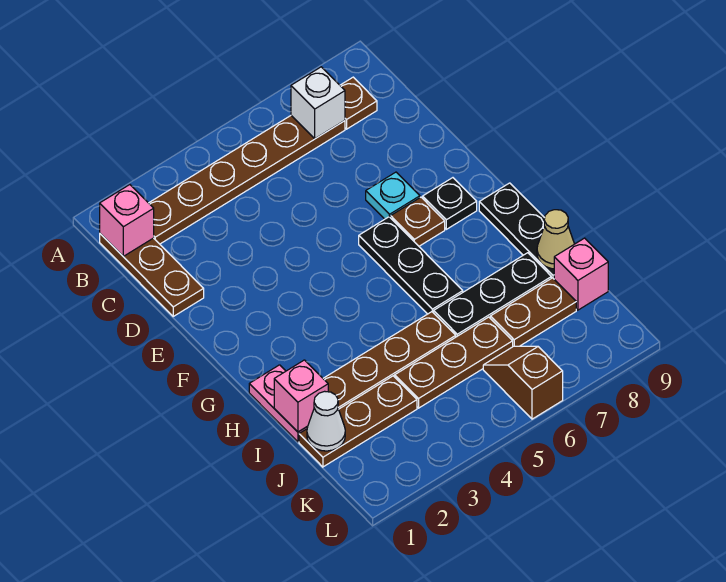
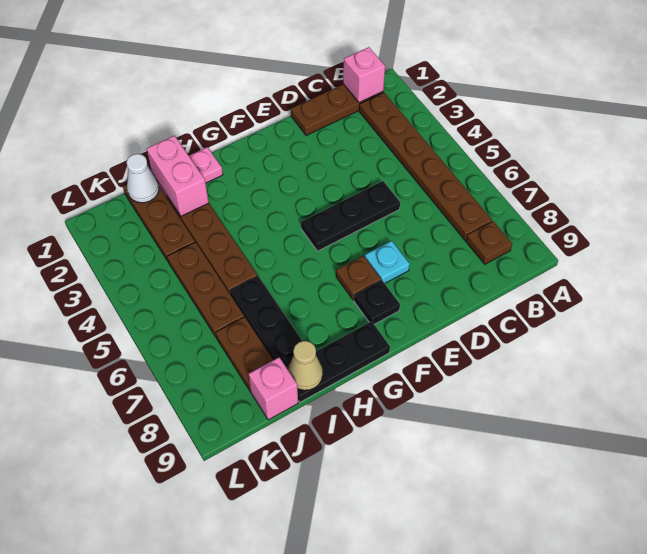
white 1x1 brick [291,67,345,139] -> none
black 1x3 plate [359,217,463,314] -> black 1x3 plate moved to [301,181,400,251]
pink 1x1 brick [274,360,328,432] -> pink 1x2 brick [147,136,209,216]
brown 1x2 slope [483,346,563,419] -> none

